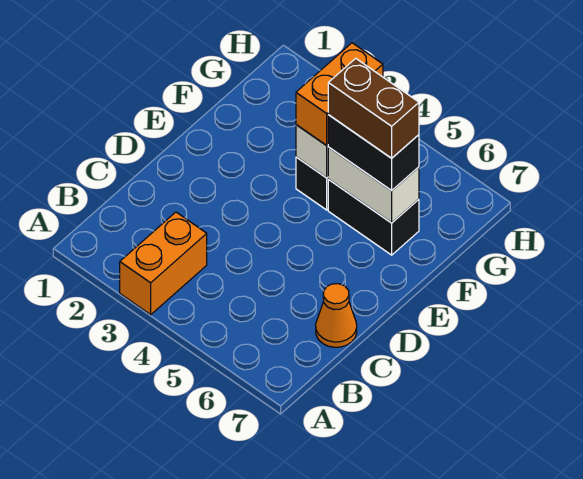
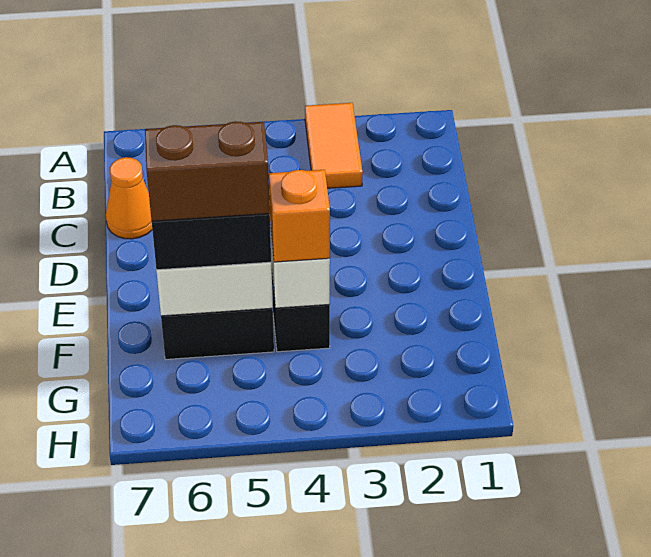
orange 1x2 brick [120,212,207,315] -> orange 1x2 tile [305,103,363,188]
orange 1x2 brick [296,43,383,145] -> orange 1x1 brick [269,170,330,262]

